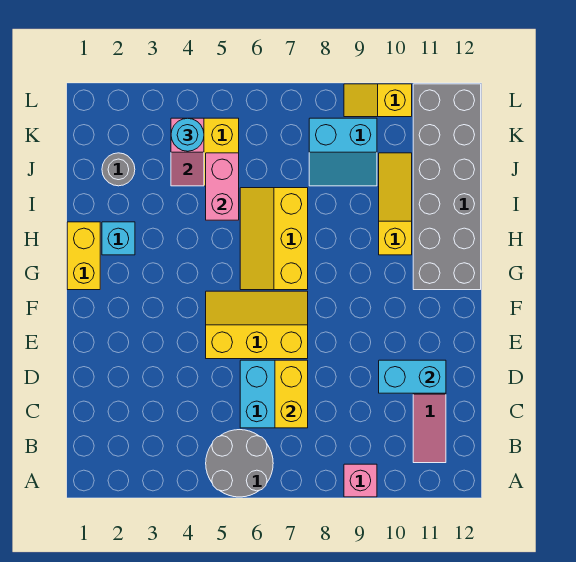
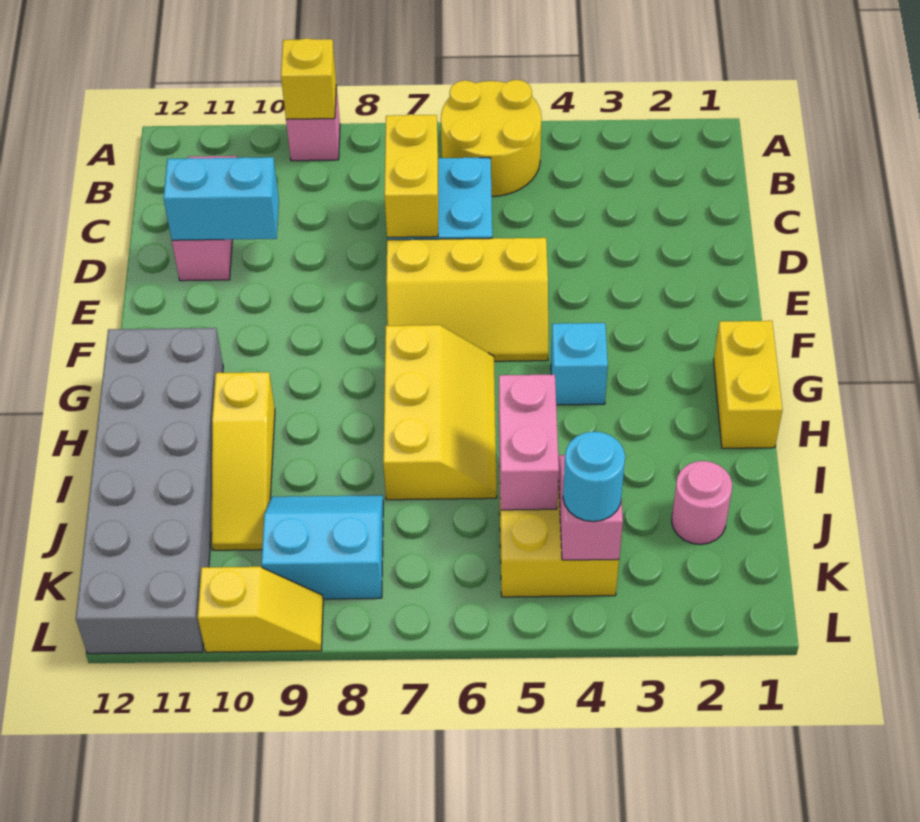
grey 2x2 round brick [206,430,273,497] -> yellow 2x2 round brick [441,80,542,196]
none -> yellow 1x1 brick [281,38,336,119]
cyan 1x1 brick [102,222,135,255] -> cyan 1x1 brick moved to [551,323,608,405]
grey 1x1 round brick [102,153,135,186] -> pink 1x1 round brick [672,461,732,544]

